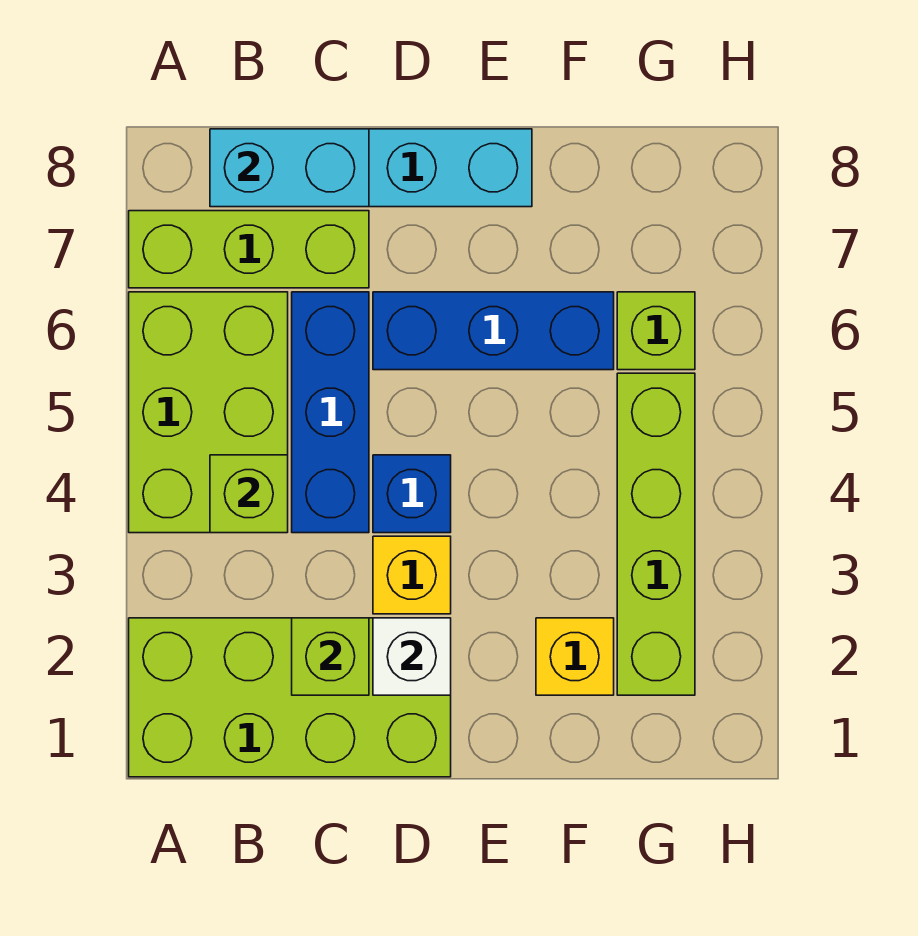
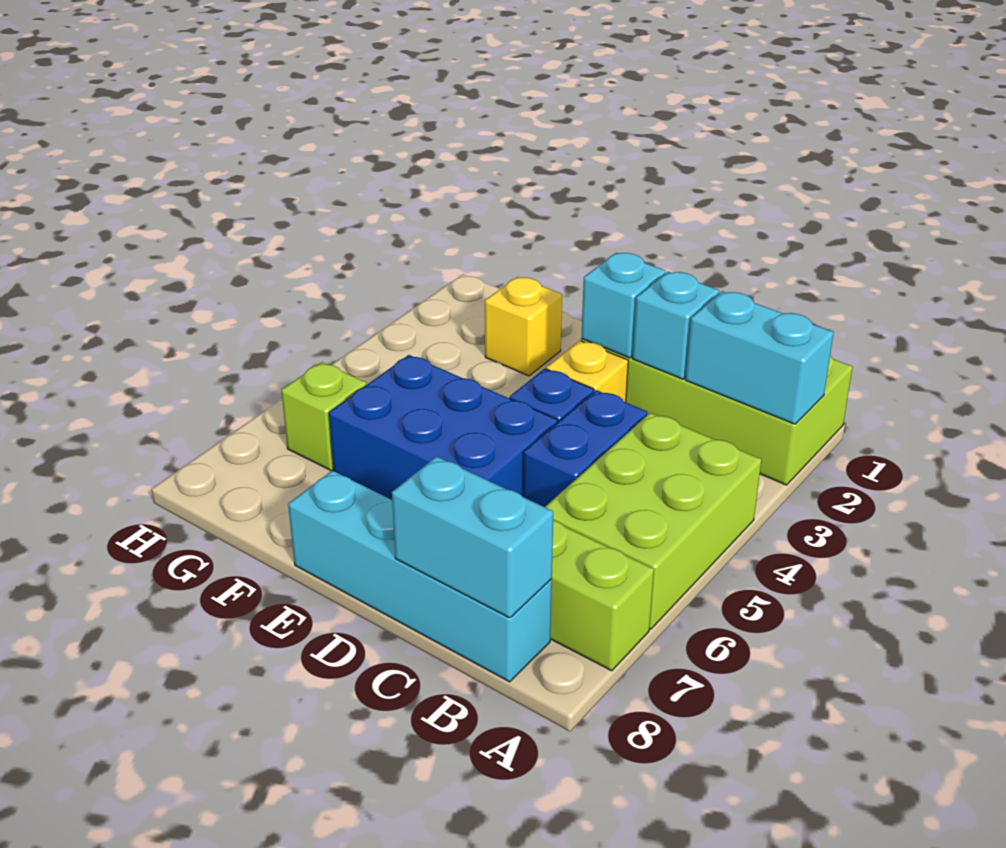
none -> cyan 1x2 brick [686,291,834,424]
lime 1x1 brick [210,455,288,533] -> none
lime 1x1 brick [292,618,369,695] -> cyan 1x1 brick [633,272,719,379]
blue 1x3 brick [292,292,369,533] -> blue 1x2 brick [523,390,648,507]
white 1x1 brick [373,618,451,695] -> cyan 1x1 brick [581,253,666,358]
blue 1x3 brick [373,292,614,370] -> blue 2x3 brick [329,355,558,500]
lime 1x4 brick [617,373,695,695] -> none

